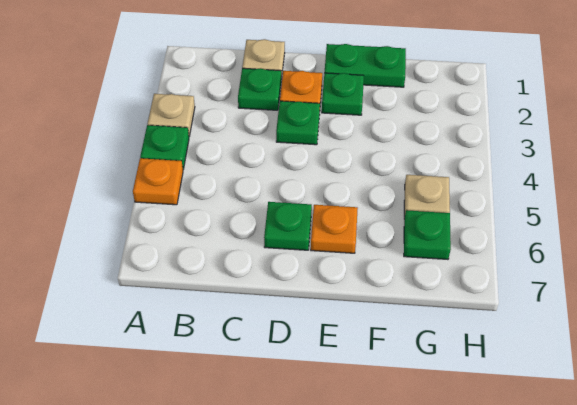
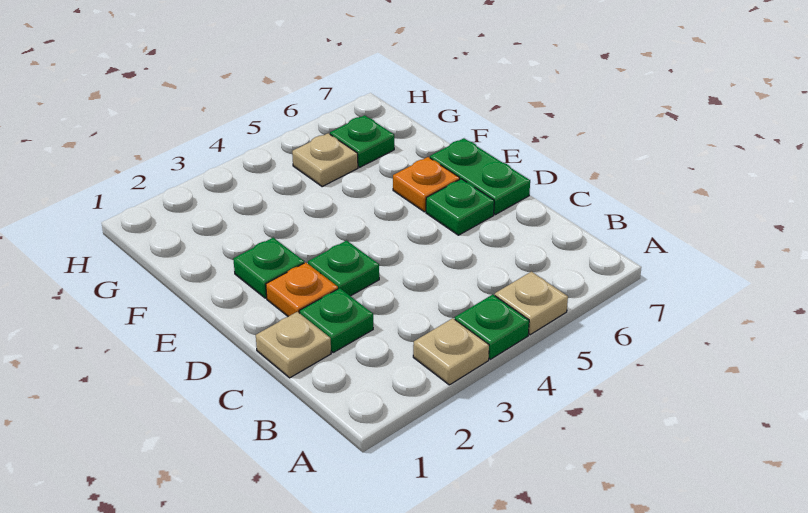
orange 1x1 plate [133,158,183,205] -> tan 1x1 plate [495,272,568,335]
green 1x2 plate [325,44,406,87] -> green 1x2 plate moved to [430,138,530,215]

